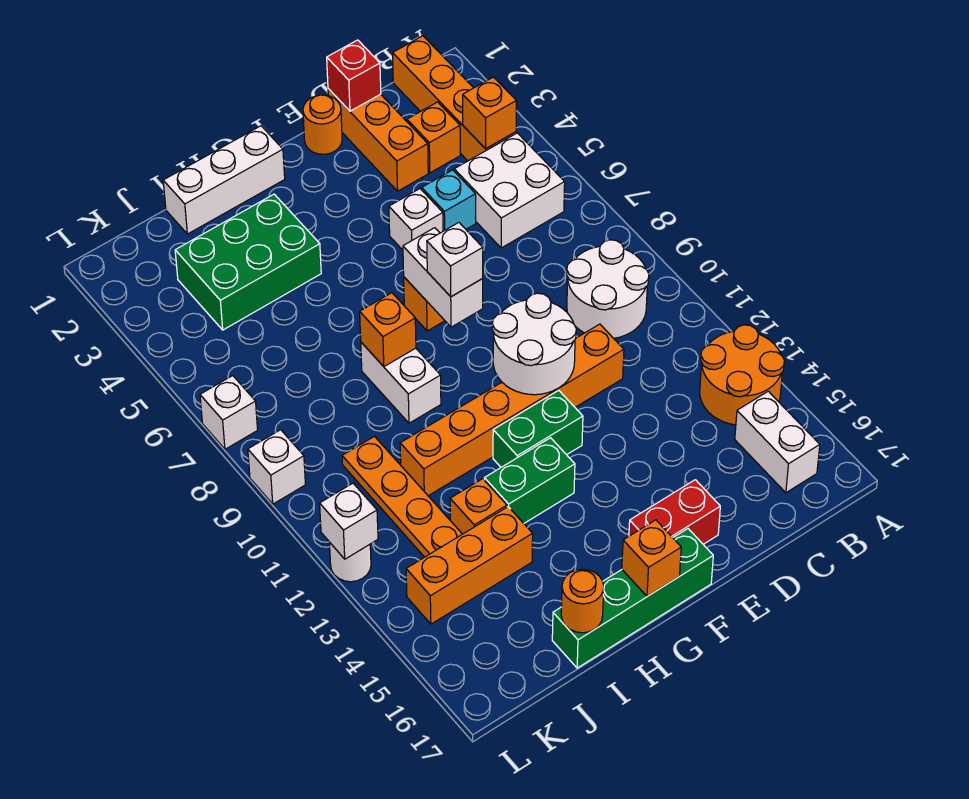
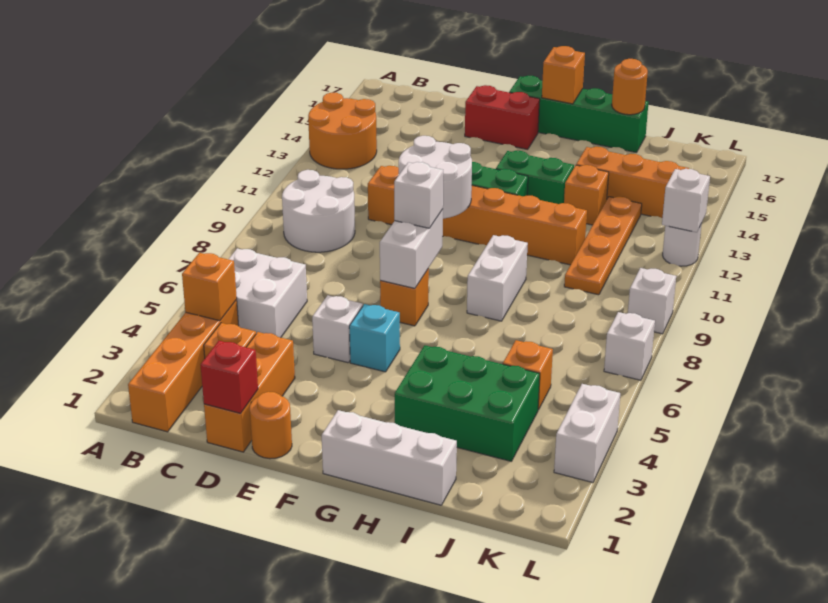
white 1x2 brick [735,391,820,493] -> white 1x2 brick moved to [554,384,620,482]
cyan 1x1 brick [422,170,476,231] -> cyan 1x1 brick moved to [349,304,400,372]
orange 1x1 brick [360,293,416,366] -> orange 1x1 brick moved to [503,340,553,410]

